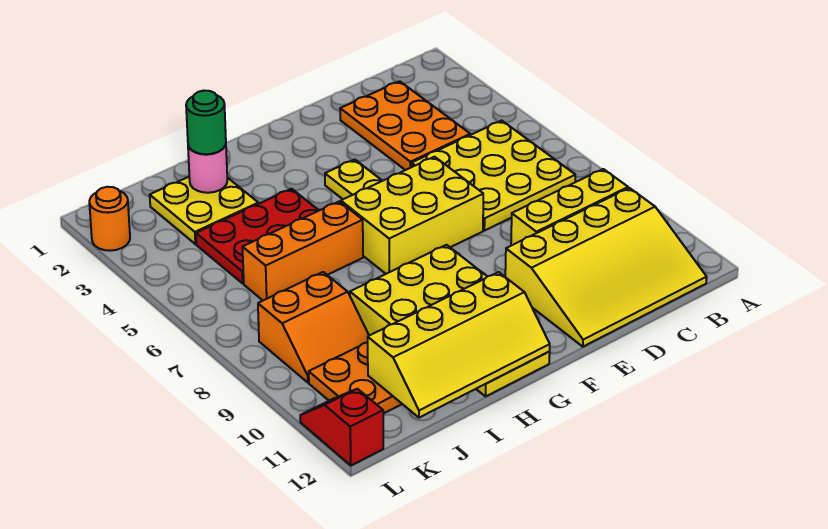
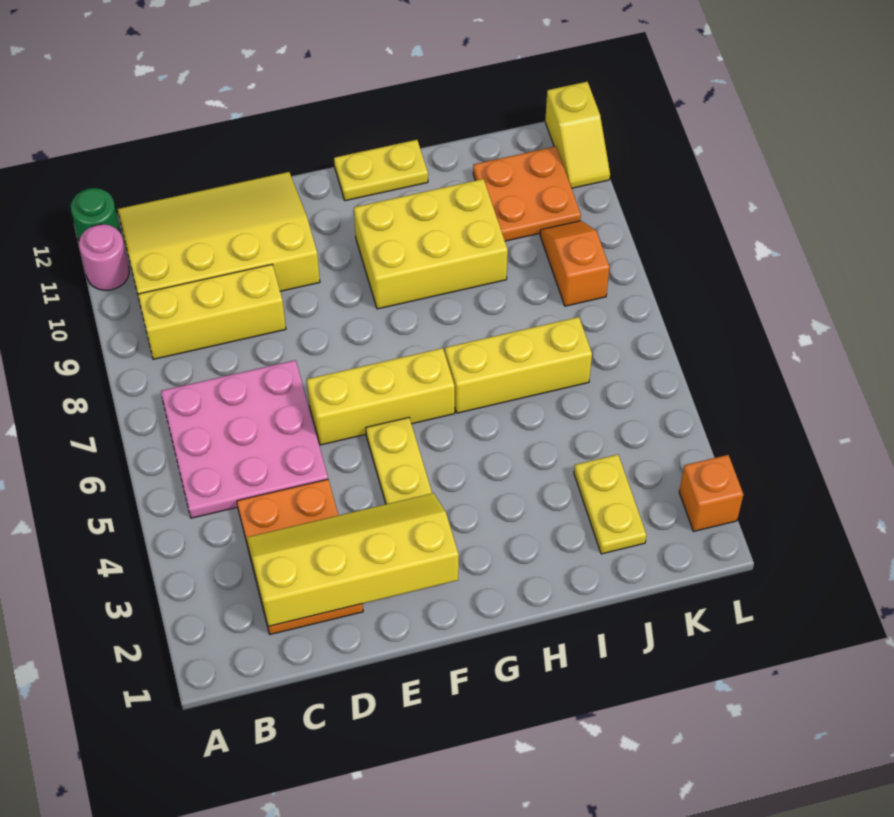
yellow 3x3 plate [412,121,575,231] -> pink 3x3 plate [161,360,328,518]
yellow 2x3 brick [341,157,483,274] -> yellow 1x3 brick [307,348,455,445]
yellow 2x4 slope [368,272,550,418] -> yellow 2x4 slope moved to [246,493,459,626]
red 2x3 plate [196,189,319,283] -> none
orange 1x3 brick [243,201,363,300] -> yellow 1x3 brick [445,317,592,413]
yellow 2x2 plate [150,177,258,244] -> yellow 1x2 plate [574,455,646,554]
pink 1x1 round brick [188,144,227,193] -> pink 1x1 round brick moved to [79,224,129,290]
green 1x1 round brick [186,91,226,154] -> green 1x1 round brick moved to [71,188,121,241]
orange 2x2 slope [258,272,369,382] -> orange 1x2 slope [540,221,610,306]
orange 1x1 round brick [89,187,130,251] -> orange 1x1 brick [679,455,743,531]
red 1x2 slope [300,389,383,465] -> yellow 1x2 slope [545,82,610,188]

